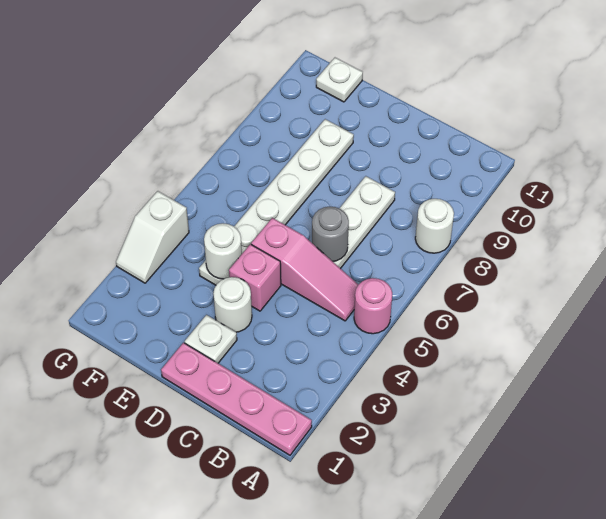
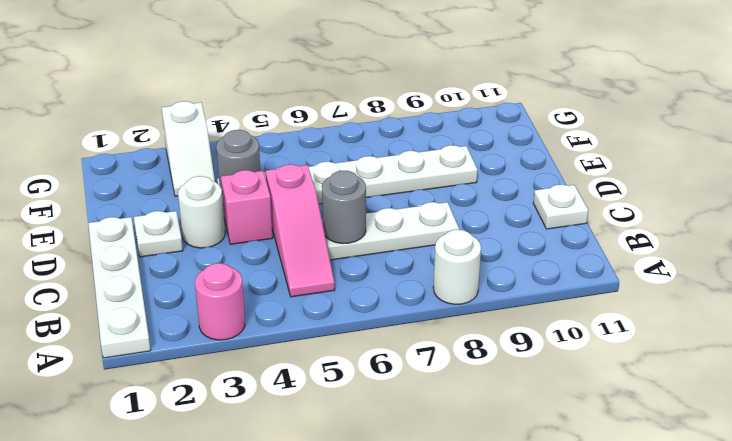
pink 1x4 plate [161,343,312,455] -> white 1x4 plate [88,217,151,358]
pink 1x1 round brick [354,278,392,334] -> pink 1x1 round brick moved to [195,263,245,340]
white 1x1 round brick [204,223,242,279] -> grey 1x1 round brick [216,130,260,189]
white 1x1 plate [316,58,363,102] -> white 1x1 plate moved to [533,185,588,229]
white 1x2 slope [116,191,189,283] -> white 1x2 slope turned to [162,101,215,196]

